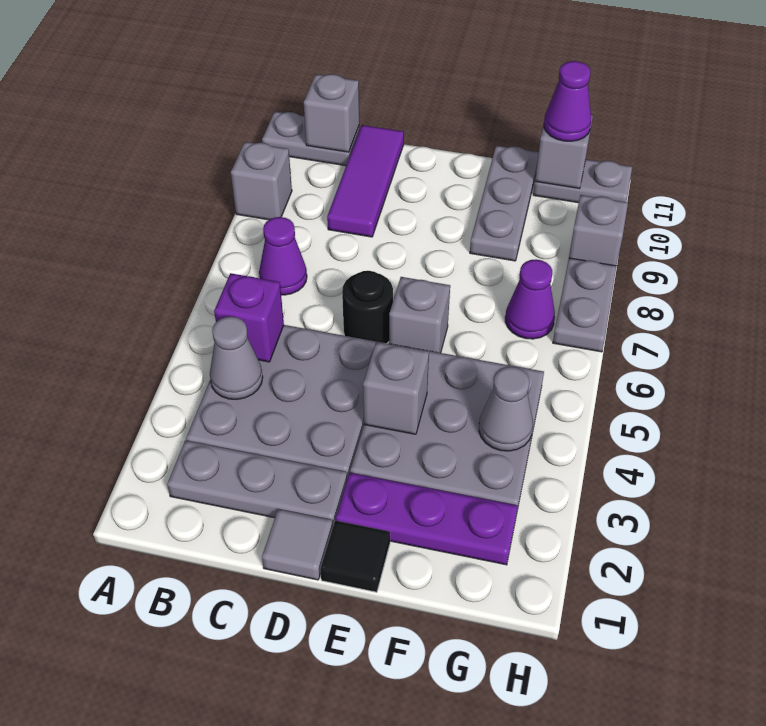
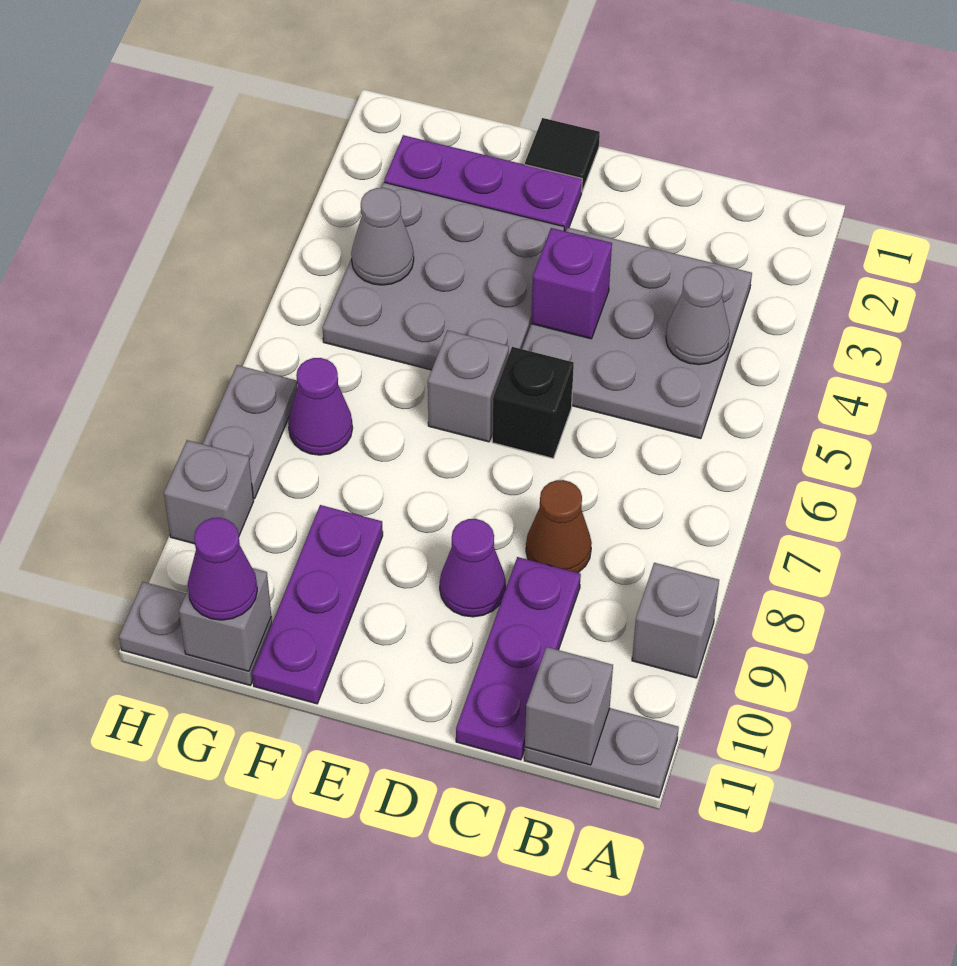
grey 1x3 plate [167,440,347,525] -> none
purple 1x1 brick [214,273,284,362] -> purple 1x1 brick moved to [531,228,612,339]
purple 1x1 cone [259,217,307,295] -> purple 1x1 cone moved to [440,519,506,617]
none -> brown 1x1 cone [526,480,592,573]
purple 1x3 tile [327,125,404,237] -> purple 1x3 plate [456,557,581,760]
grey 1x1 tile [262,509,333,580] -> none
black 1x1 round brick [342,271,393,344] -> black 1x1 brick [492,347,574,458]
grey 1x1 brick [363,342,429,434] -> none
grey 1x3 plate [470,146,539,261] -> purple 1x3 plate [252,505,383,704]

